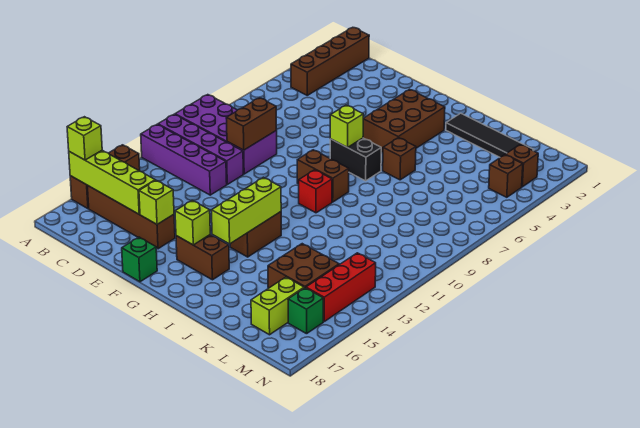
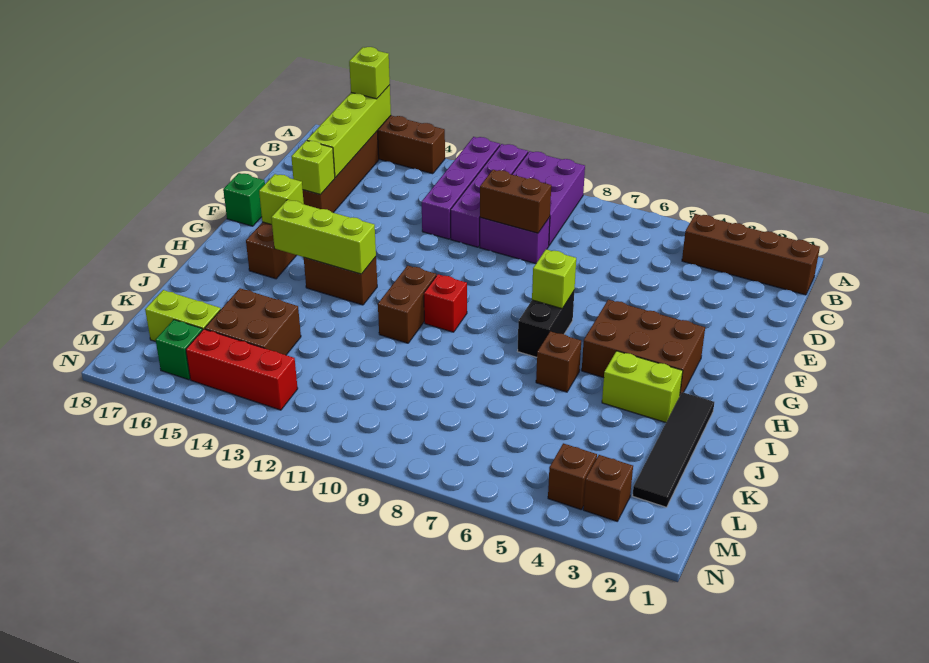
brown 1x2 brick [297,150,349,202] -> brown 1x2 brick moved to [378,265,436,343]
none -> lime 1x2 brick [602,351,683,422]

